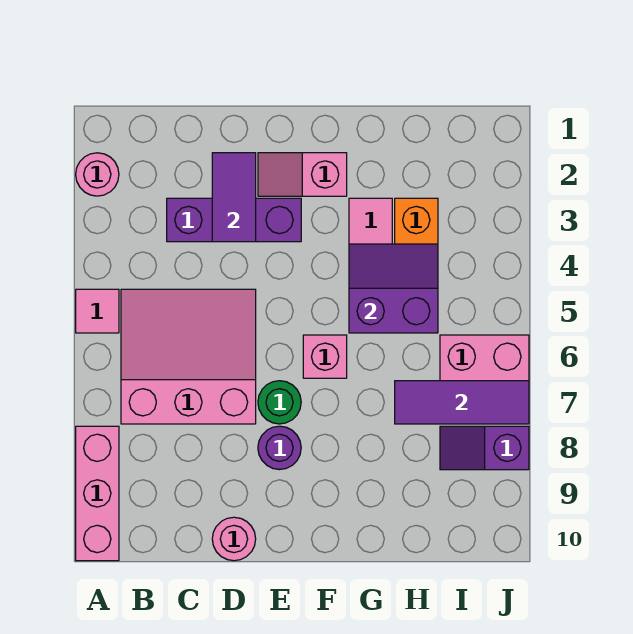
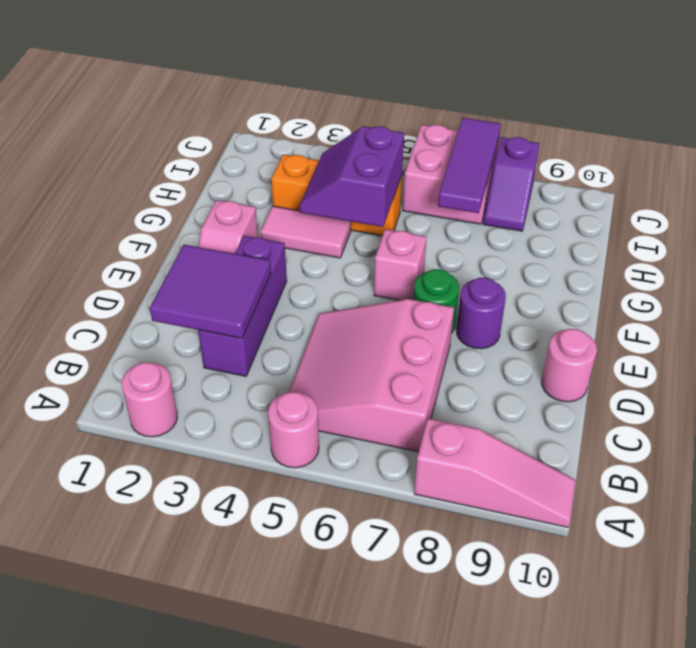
pink 1x1 tile [76,289,119,333] -> pink 1x1 round brick [268,392,319,468]
pink 1x3 brick [76,426,119,561] -> pink 1x3 slope [414,419,576,527]
purple 1x2 tile [212,153,256,242] -> purple 2x2 tile [150,245,271,338]

